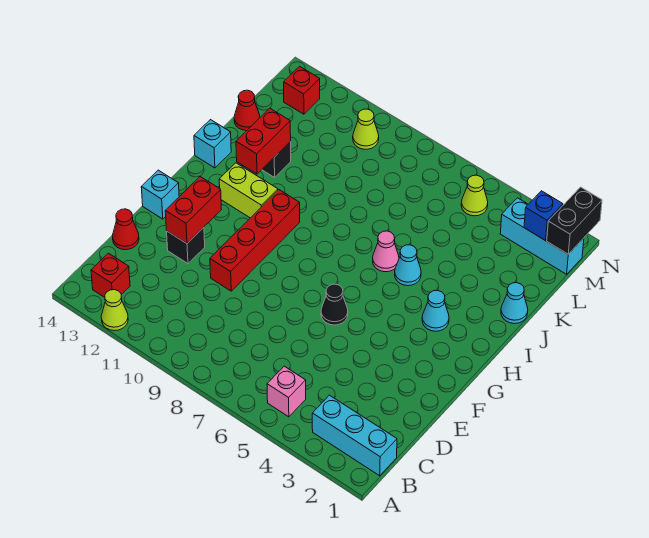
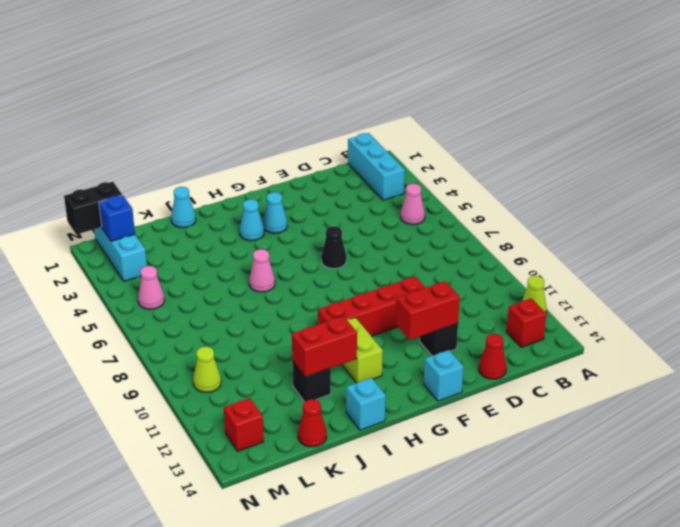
pink 1x1 brick [267,366,306,417] -> pink 1x1 cone [401,184,425,225]
cyan 1x1 cone [395,245,421,286] -> cyan 1x1 cone moved to [263,192,287,233]
lime 1x1 cone [461,175,488,216] -> pink 1x1 cone [138,266,165,309]

